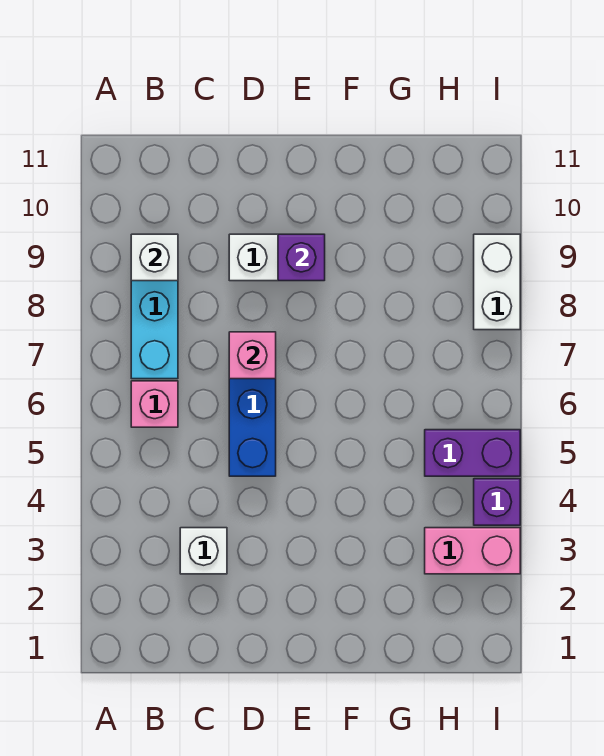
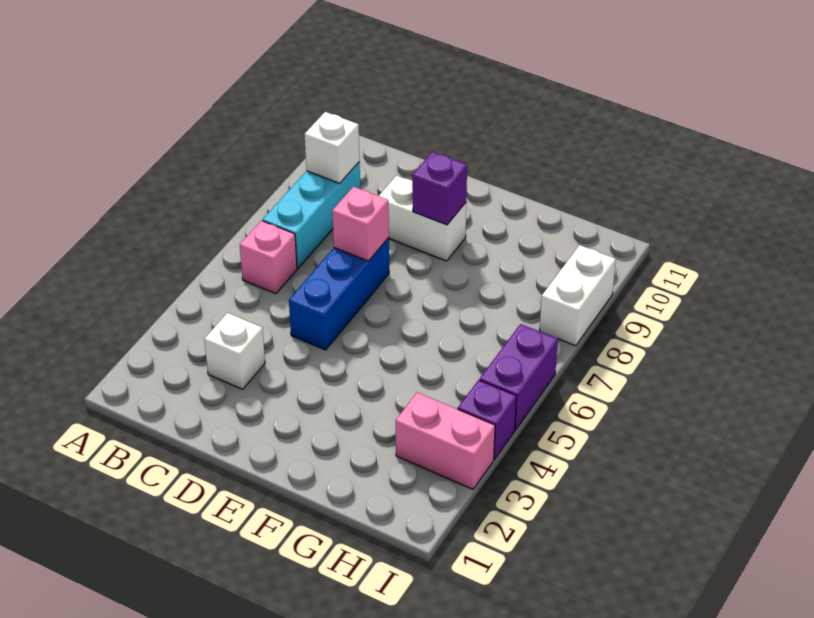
purple 1x2 brick [425,430,520,476] -> purple 1x2 brick turned to [480,324,558,430]

